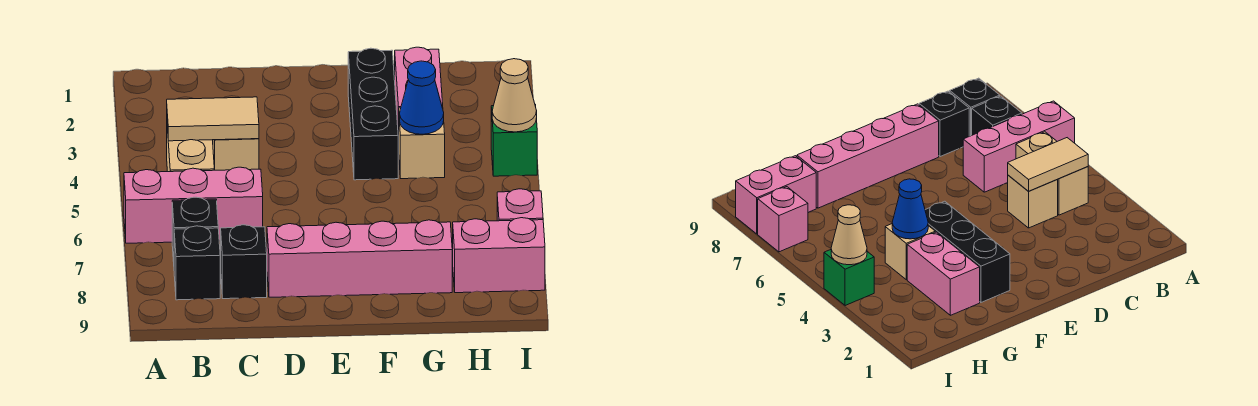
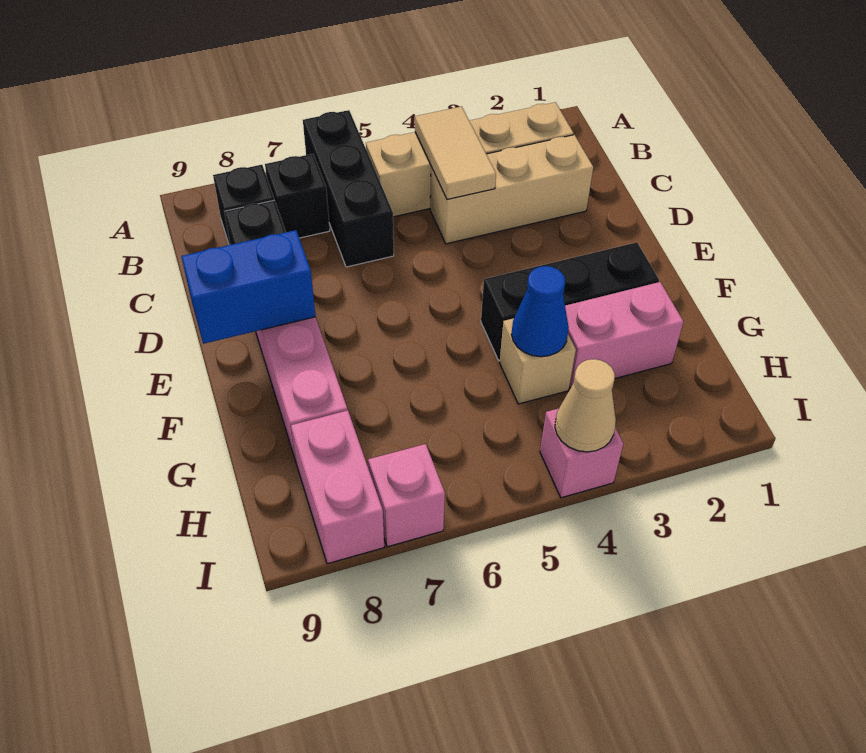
pink 1x3 brick [124,167,263,243] -> black 1x3 brick [303,110,394,267]
tan 1x2 brick [167,128,214,172] -> tan 1x4 brick [366,102,574,217]
tan 1x1 brick [213,139,259,170] -> tan 1x3 brick [430,135,593,244]
none -> blue 1x2 brick [181,230,316,344]
green 1x1 brick [491,105,537,176] -> pink 1x1 brick [540,408,623,498]

